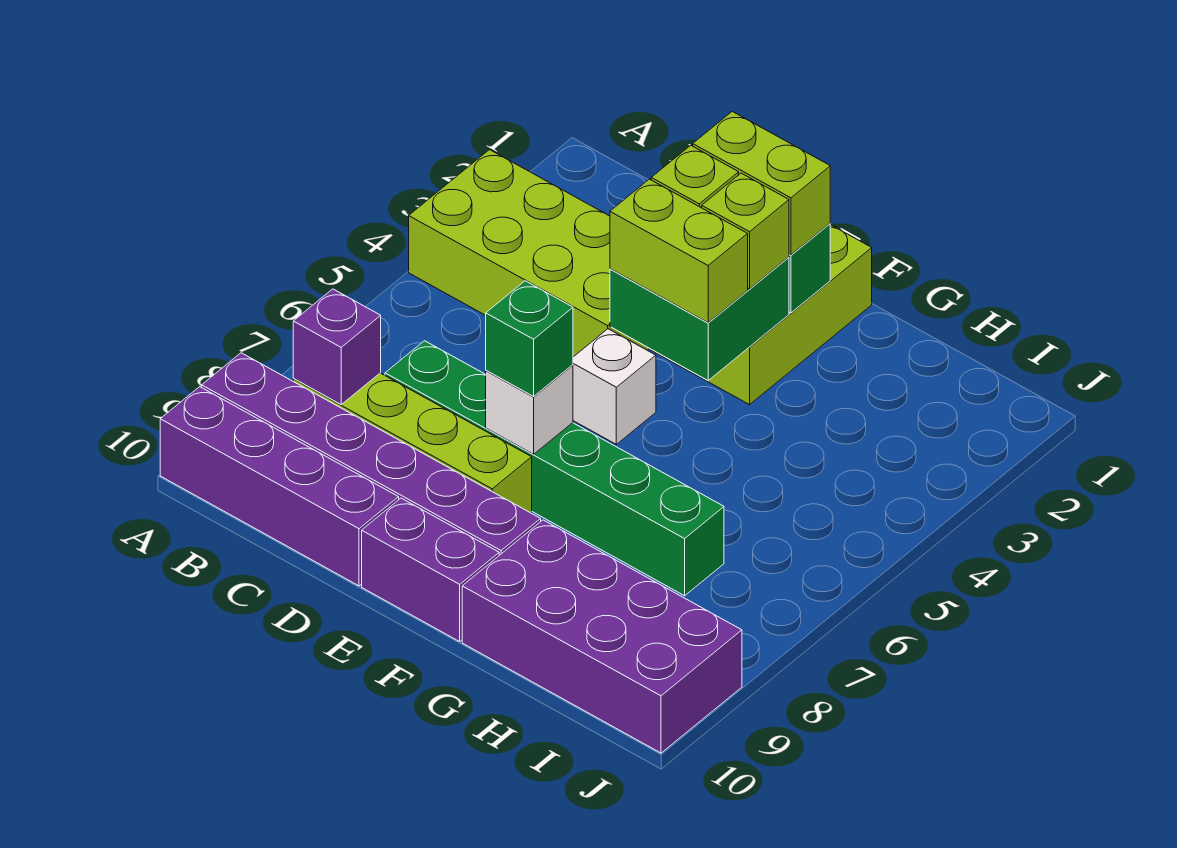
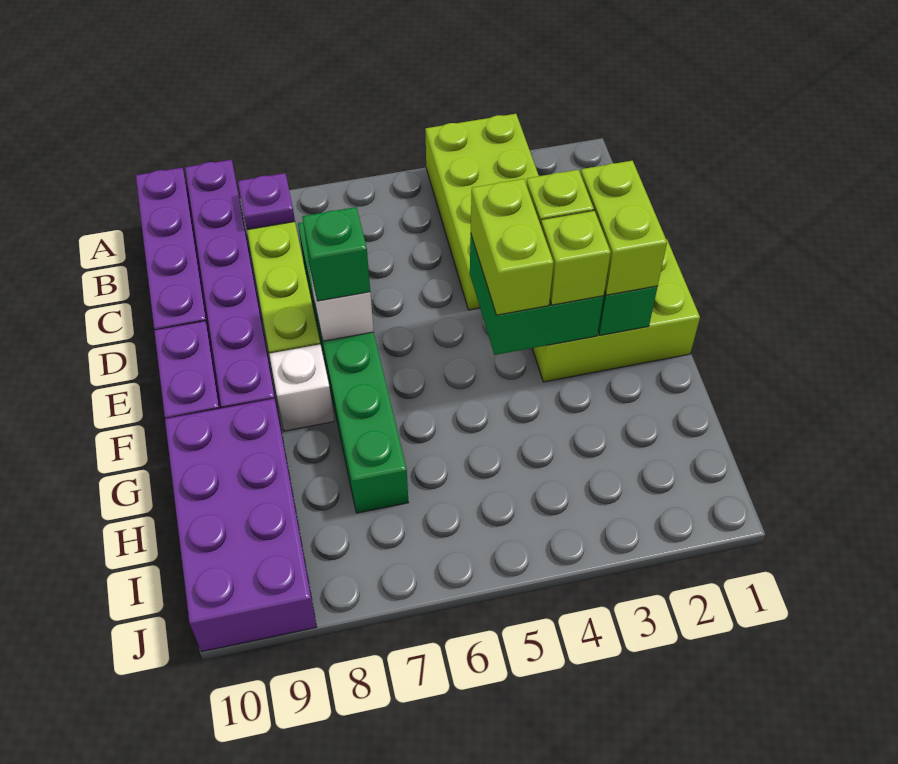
purple 1x1 brick [293,289,381,404] -> purple 1x1 plate [238,173,295,229]
white 1x1 brick [573,329,656,444] -> white 1x1 brick moved to [269,344,334,431]

